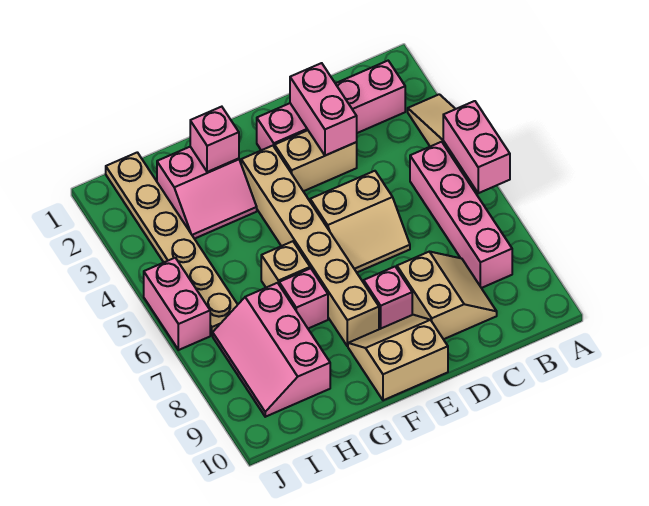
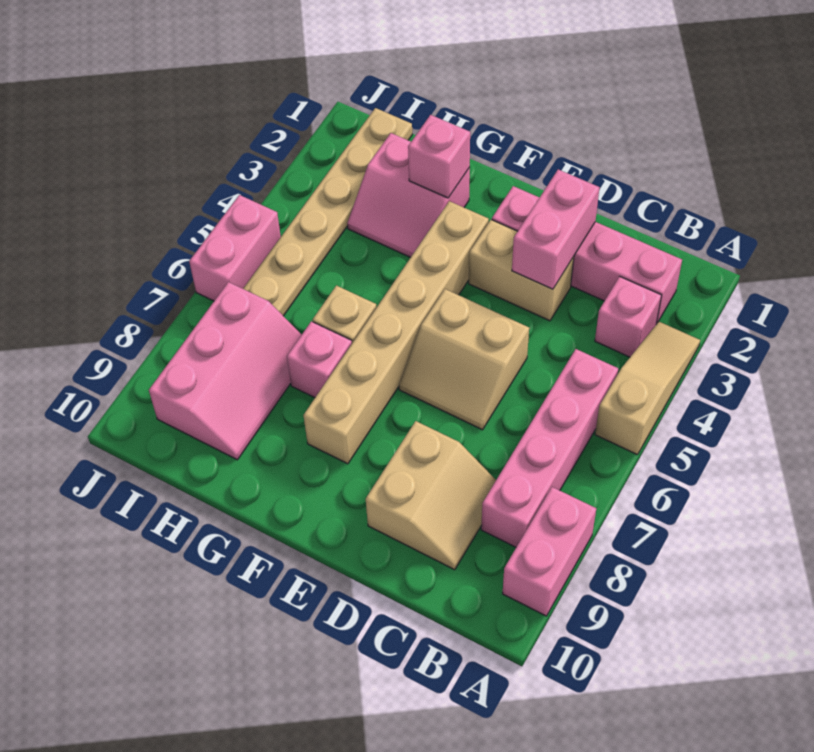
pink 1x2 brick [443,101,510,193] -> pink 1x2 brick moved to [503,487,596,616]
pink 1x1 brick [364,267,412,329] -> pink 1x1 brick moved to [595,277,661,357]
tan 2x2 slope [348,315,448,400] -> none
pink 2x3 slope [213,283,330,417] -> pink 2x3 slope turned to [149,282,302,460]

